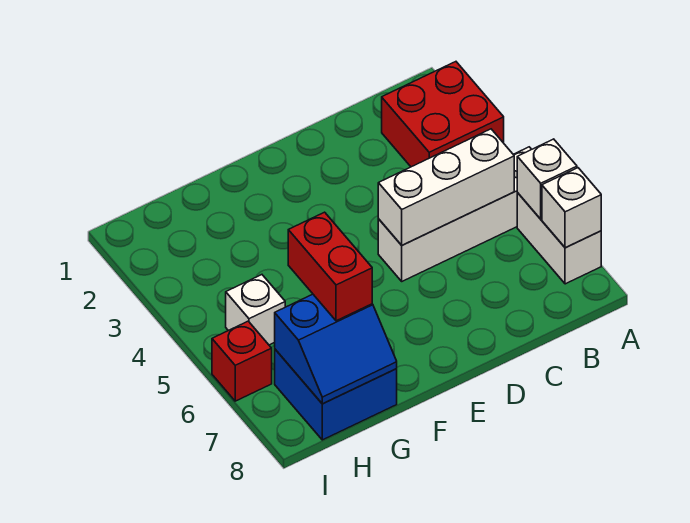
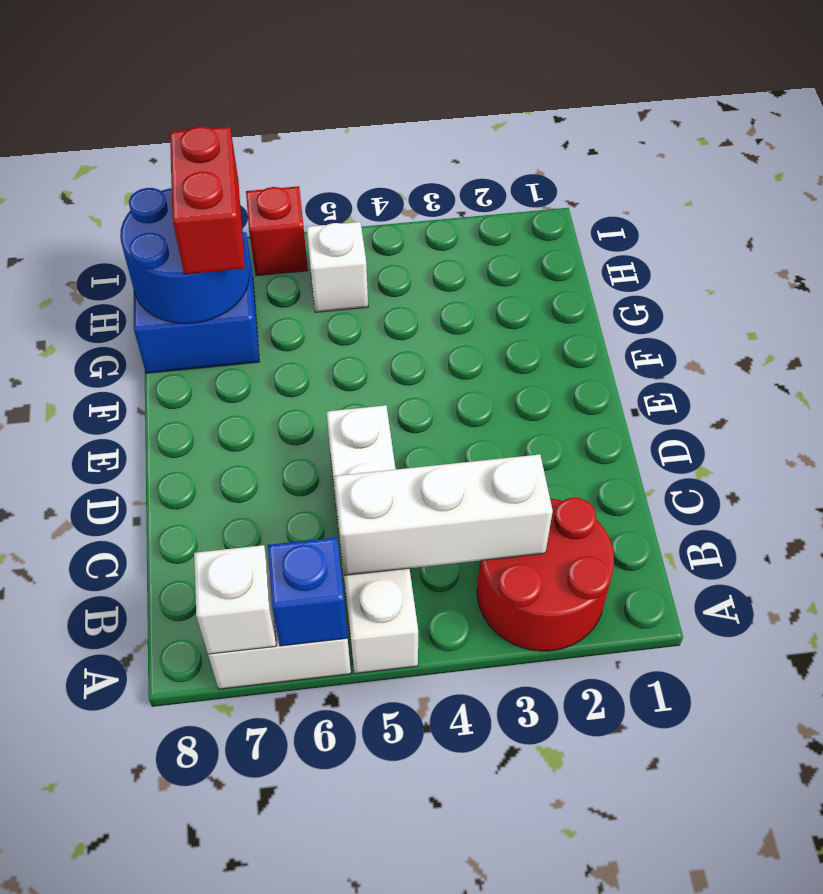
red 2x2 brick [382,62,504,167] -> red 2x2 round brick [477,498,614,651]
white 1x1 brick [517,139,577,219] -> blue 1x1 brick [268,537,348,646]
white 1x3 brick [378,129,514,245] -> white 1x3 brick turned to [334,454,553,575]
red 1x2 brick [288,212,372,321] -> red 1x2 brick turned to [170,126,245,274]
blue 2x2 slope [275,294,397,404] -> blue 2x2 round brick [120,188,249,324]

